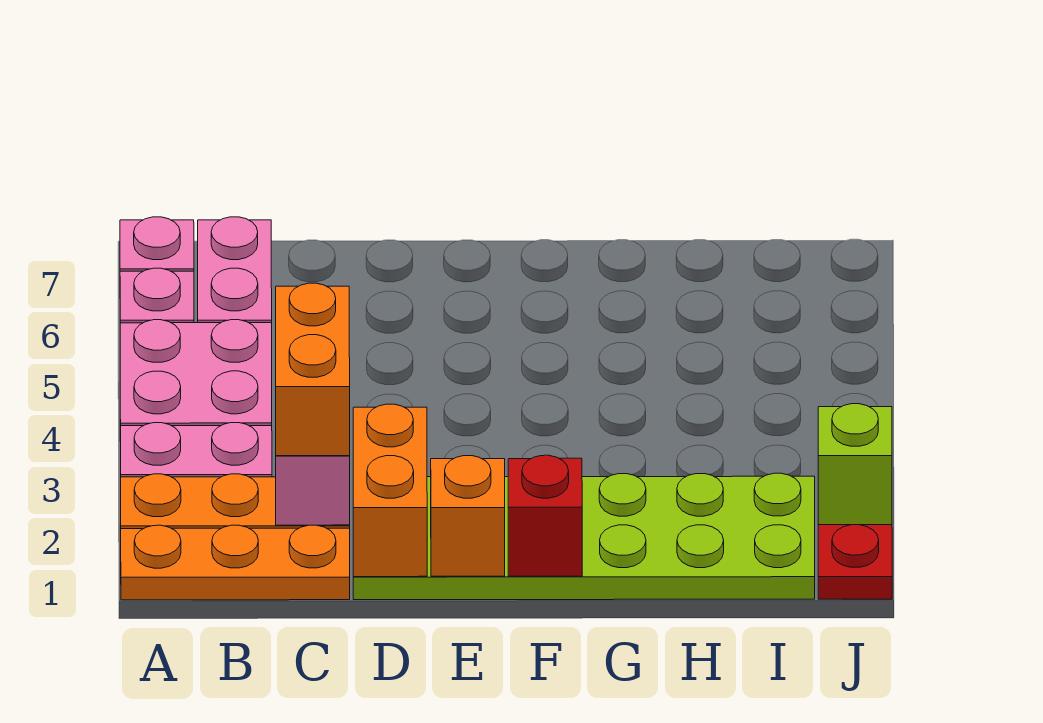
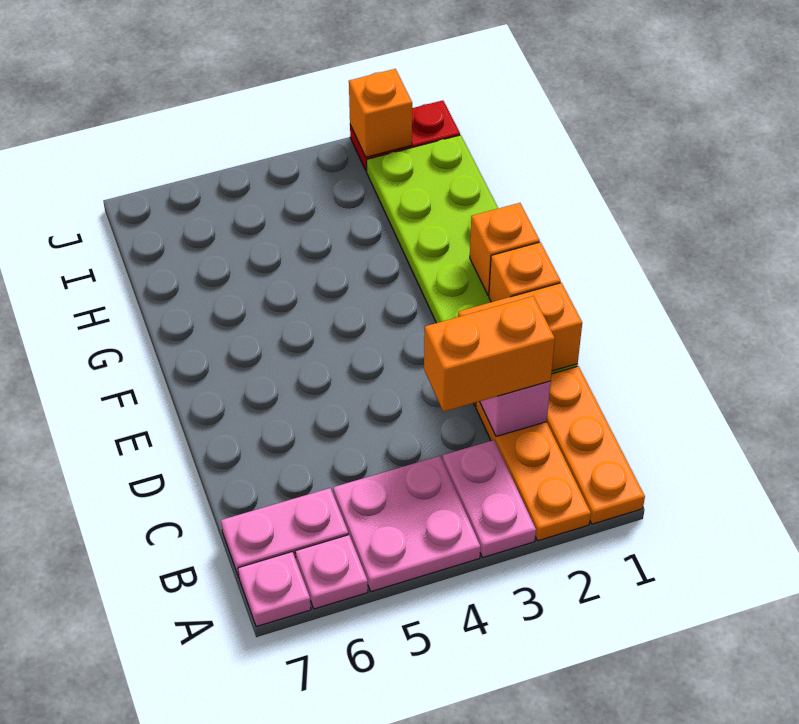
red 1x1 brick [508,455,582,576] -> orange 1x1 brick [470,203,540,295]
lime 1x1 brick [818,404,892,525] -> orange 1x1 brick [349,69,412,157]

